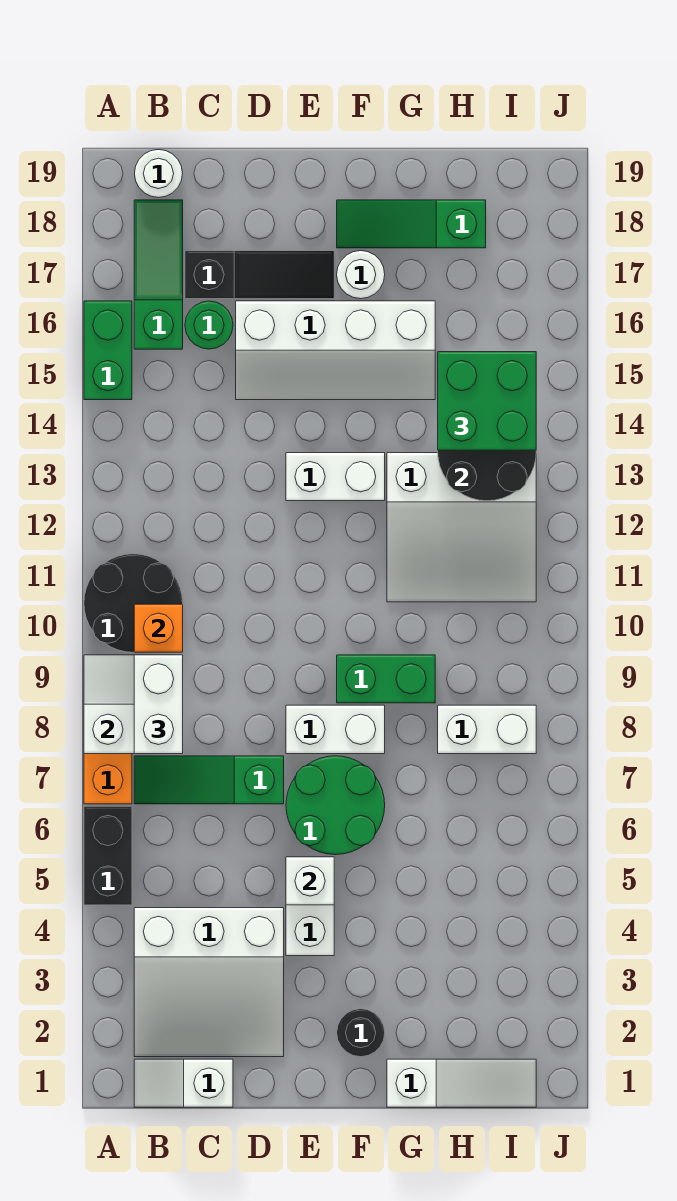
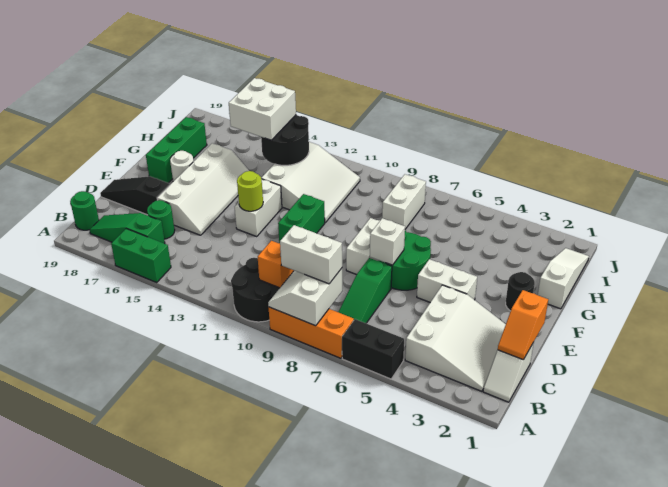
white 1x1 round brick [135,150,183,198] -> green 1x1 round brick [70,191,99,230]
none -> orange 1x2 slope [498,290,548,360]
black 1x3 slope [185,251,334,299] -> black 1x3 slope turned to [100,176,170,215]
white 1x1 brick [286,857,334,905] -> white 1x1 brick moved to [370,218,405,265]
none -> lime 1x1 round brick [237,171,263,211]
green 1x2 brick [337,655,435,703] -> green 1x2 brick moved to [278,194,325,243]
green 1x3 slope [337,200,486,248] -> green 1x3 brick [146,117,207,183]
green 2x2 brick [438,352,536,450] -> white 2x2 brick [229,78,296,140]

